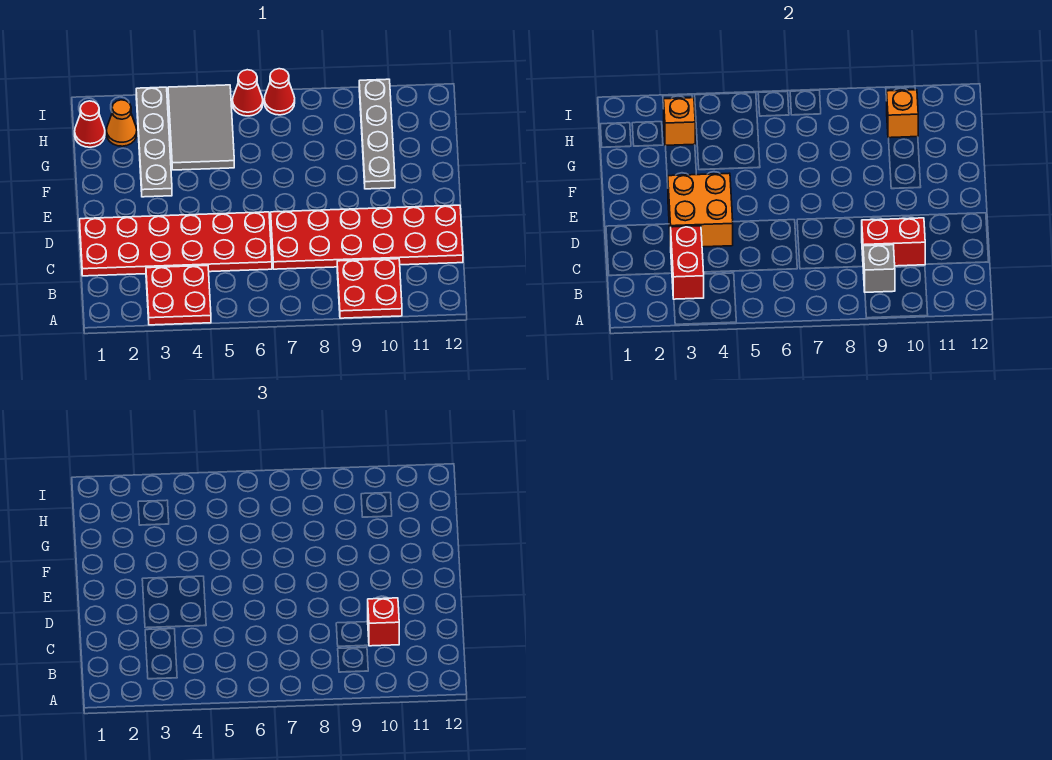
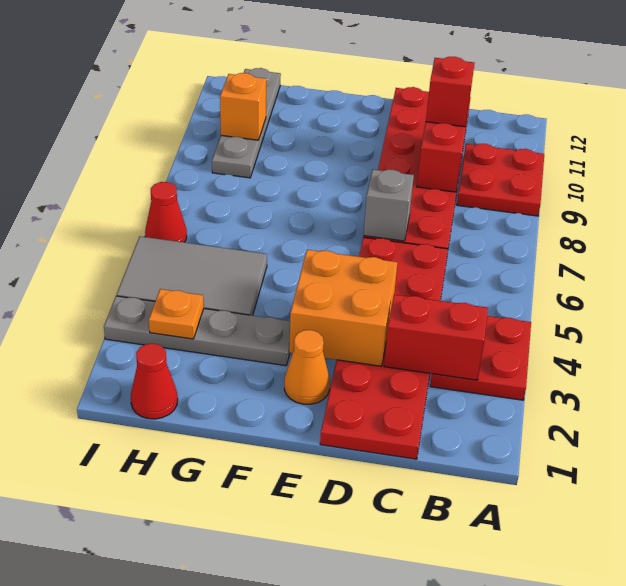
grey 1x1 brick [863,245,895,292] -> grey 1x1 brick moved to [364,170,414,241]
grey 1x4 plate [359,79,395,189] -> grey 1x4 plate turned to [212,68,281,178]
orange 1x1 cone [106,100,137,146] -> orange 1x1 cone moved to [284,330,330,404]
orange 1x1 brick [664,98,695,146] -> orange 1x1 plate [149,289,204,339]
red 1x1 cone [264,69,295,115] -> none

